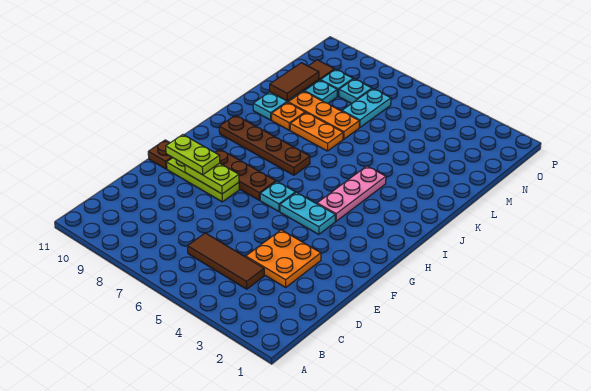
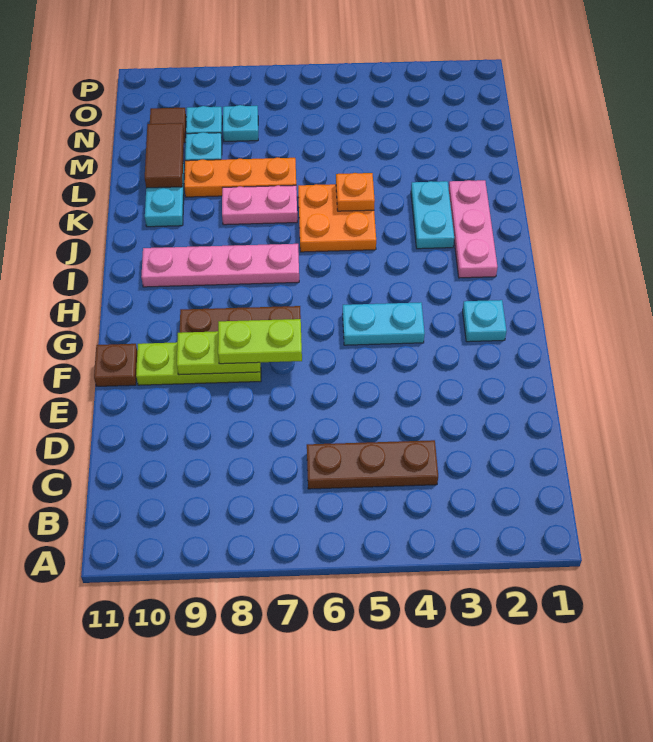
brown 1x3 tile [188,233,264,289] -> brown 1x3 plate [307,440,438,489]
orange 2x2 plate [246,230,321,287] -> orange 2x2 plate moved to [298,184,376,252]
lime 1x2 plate [166,135,220,175] -> lime 1x2 plate moved to [218,319,302,364]
cyan 1x1 plate [260,182,296,212] -> cyan 1x1 plate moved to [463,300,506,342]
pink 1x3 plate [317,166,386,221] -> pink 1x3 plate moved to [449,180,498,278]
brown 1x4 plate [219,115,310,175] -> pink 1x4 plate [141,244,299,287]
orange 1x2 plate [290,113,343,151] -> pink 1x2 plate [222,185,297,225]
orange 1x1 plate [272,103,305,130] -> orange 1x1 plate moved to [336,173,375,211]
cyan 1x2 plate [342,89,391,127] -> cyan 1x2 plate moved to [411,181,454,249]

